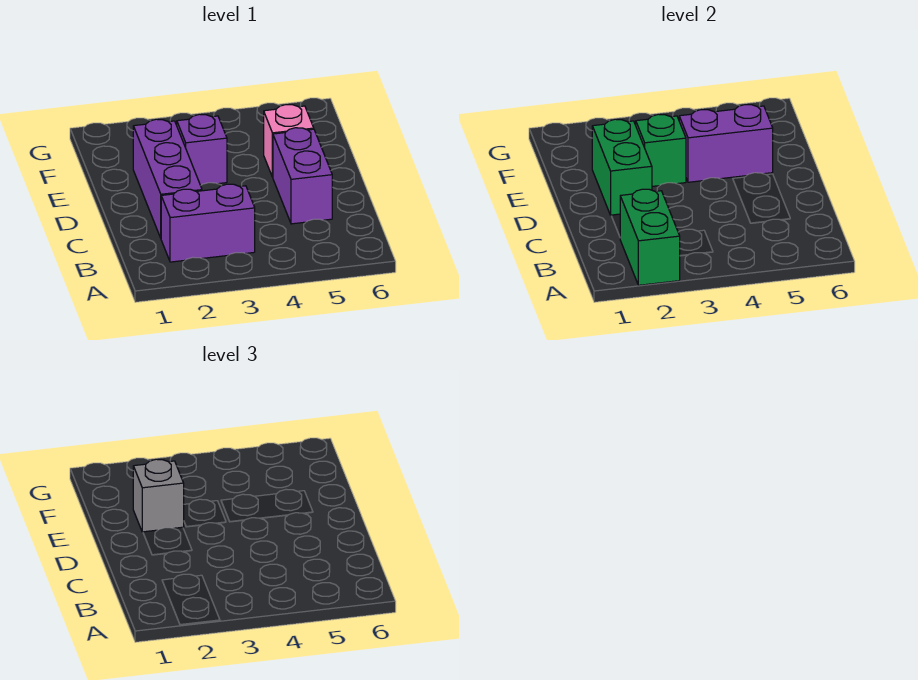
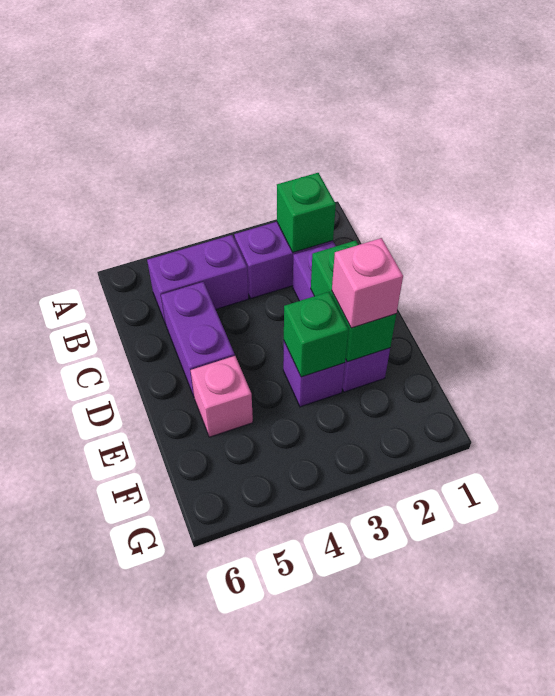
green 1x2 brick [620,189,680,285] -> green 1x1 brick [277,173,336,252]
grey 1x1 brick [133,459,184,532] -> pink 1x1 brick [332,238,403,328]
purple 1x2 brick [679,105,773,182] -> purple 1x2 brick moved to [147,235,249,324]

